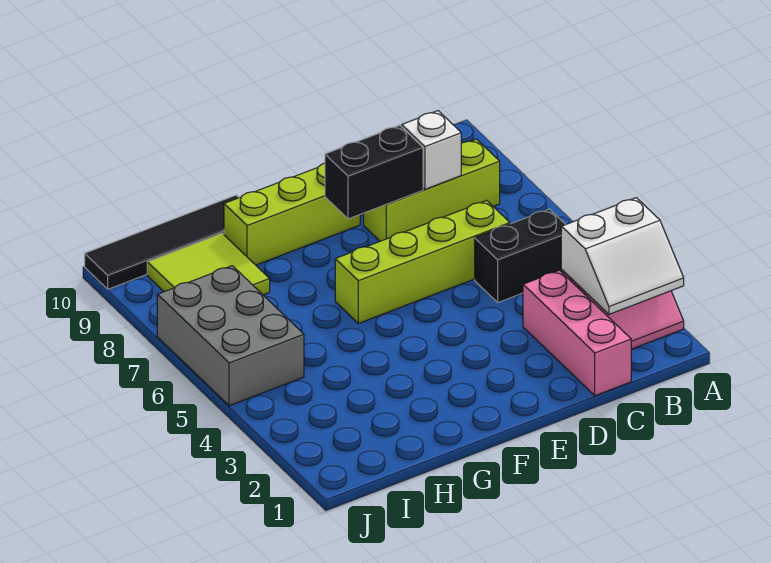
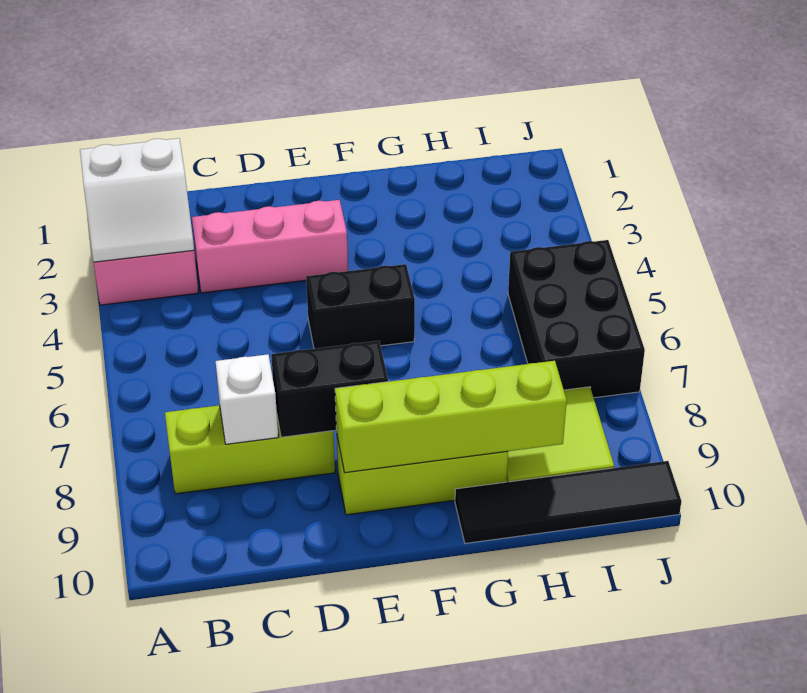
white 2x2 slope [561,198,684,314] -> white 2x2 slope turned to [80,138,194,262]
black 1x2 brick [475,209,566,302] -> black 1x2 brick moved to [306,264,415,349]
pink 1x3 brick [523,270,631,396] -> pink 1x3 brick turned to [192,200,348,293]
lime 1x4 brick [335,201,510,323] -> lime 1x4 brick moved to [335,361,567,473]
grey 2x3 brick [157,266,304,406] -> black 2x3 brick [508,240,645,398]

